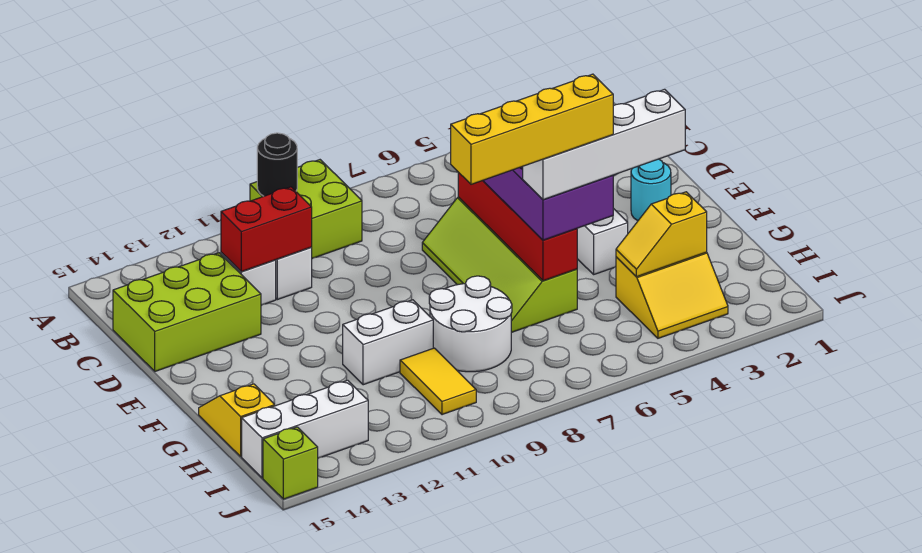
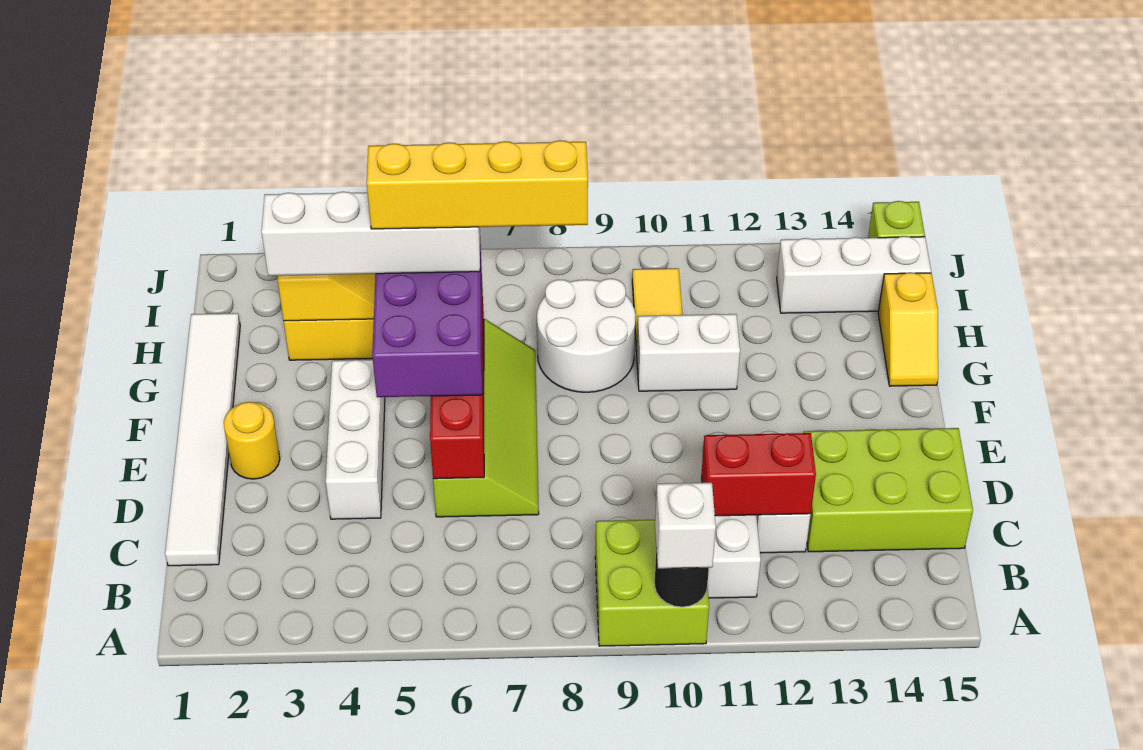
none -> white 1x1 brick [655,483,716,569]
none -> white 1x6 tile [165,313,240,566]
cyan 1x1 round brick [631,159,671,221] -> yellow 1x1 round brick [224,402,280,479]

